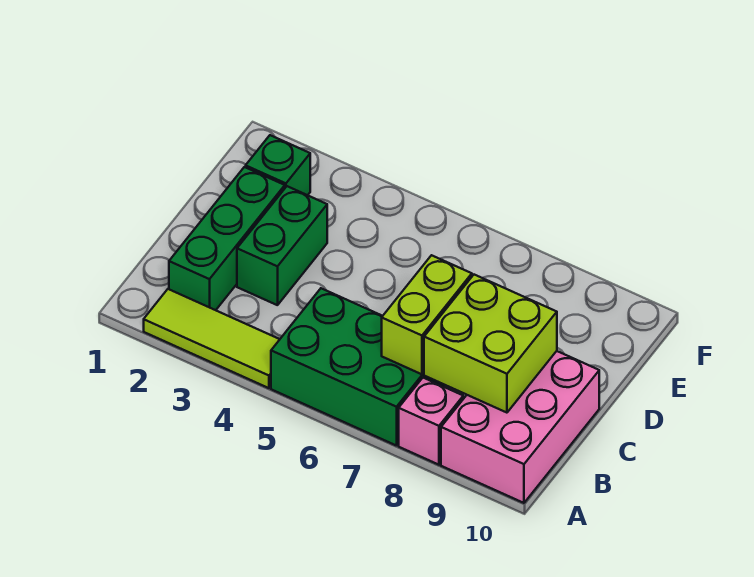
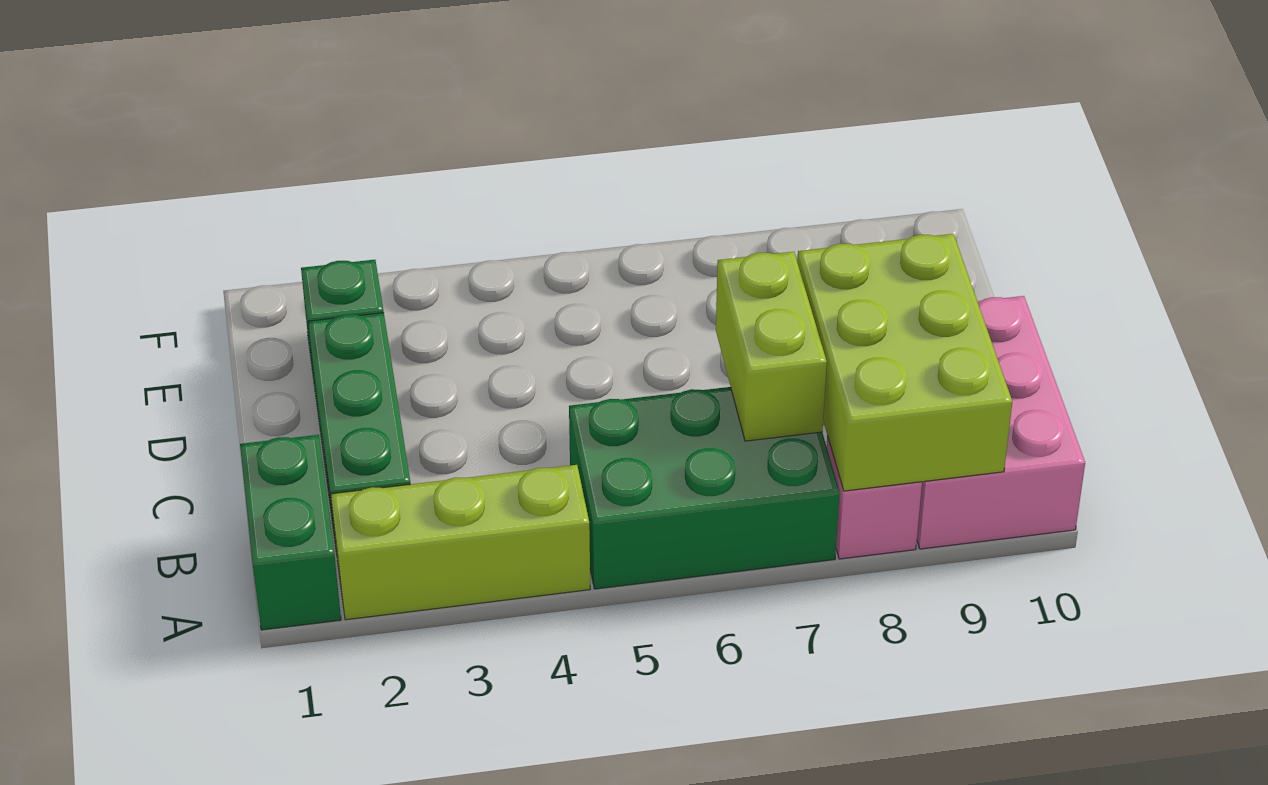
lime 1x3 tile [144,289,280,388] -> lime 1x3 brick [331,465,590,620]
lime 2x2 brick [424,275,557,413] -> lime 2x3 brick [797,234,1012,491]
green 1x2 brick [237,186,327,305] -> green 1x2 brick moved to [240,435,341,630]

